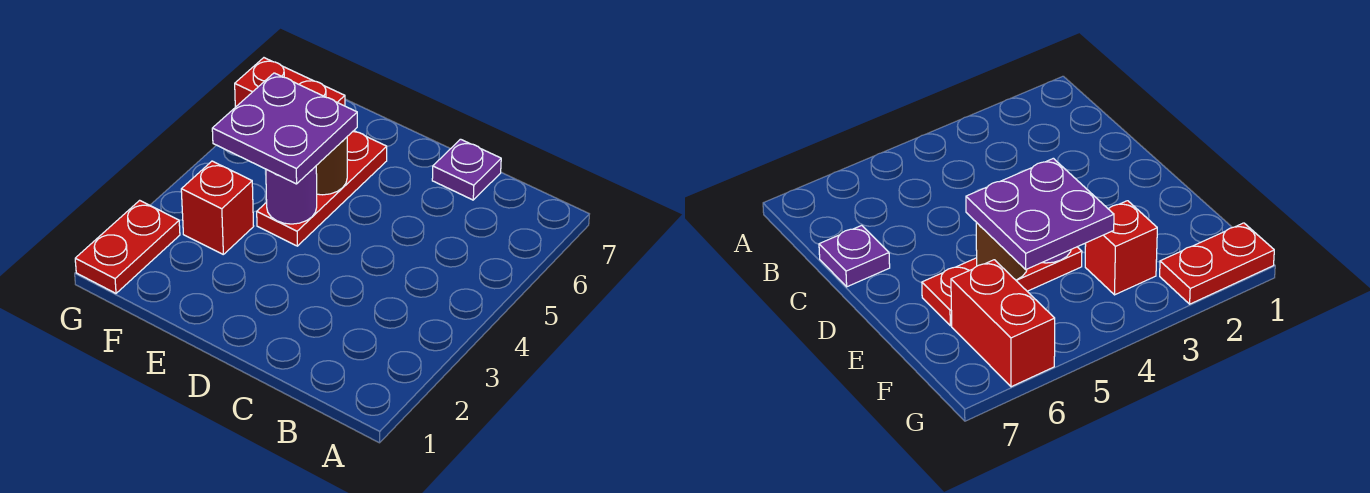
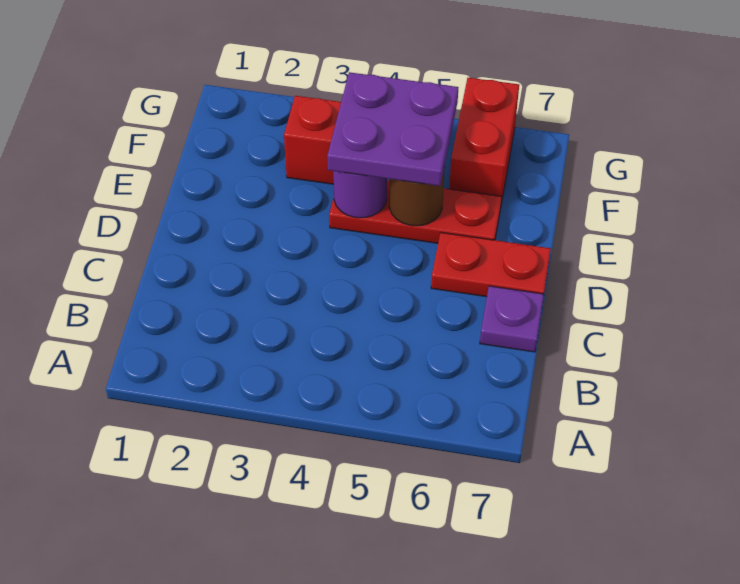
red 1x2 plate [75,200,180,293] -> red 1x2 plate moved to [431,233,551,297]

